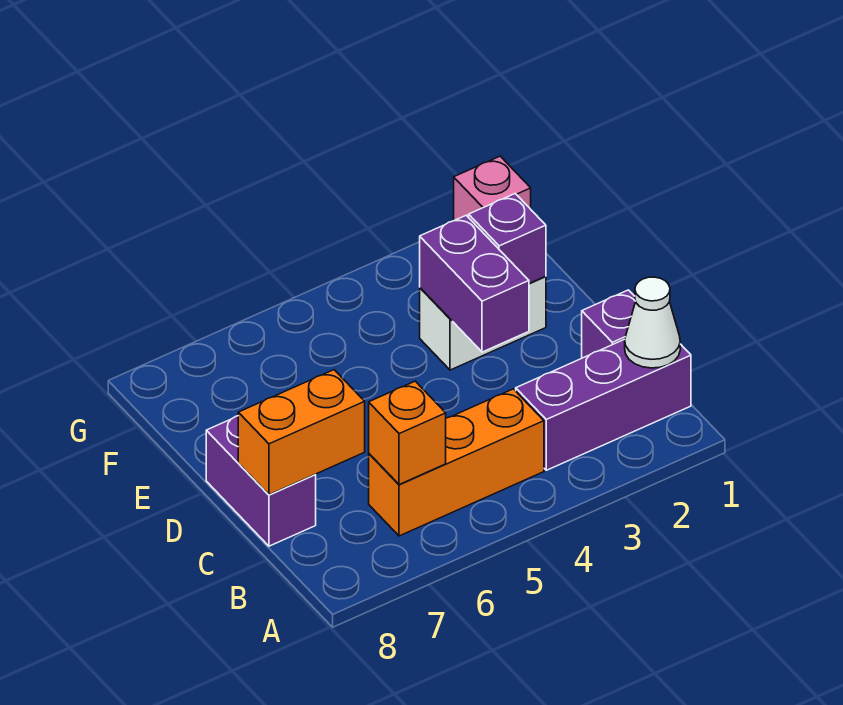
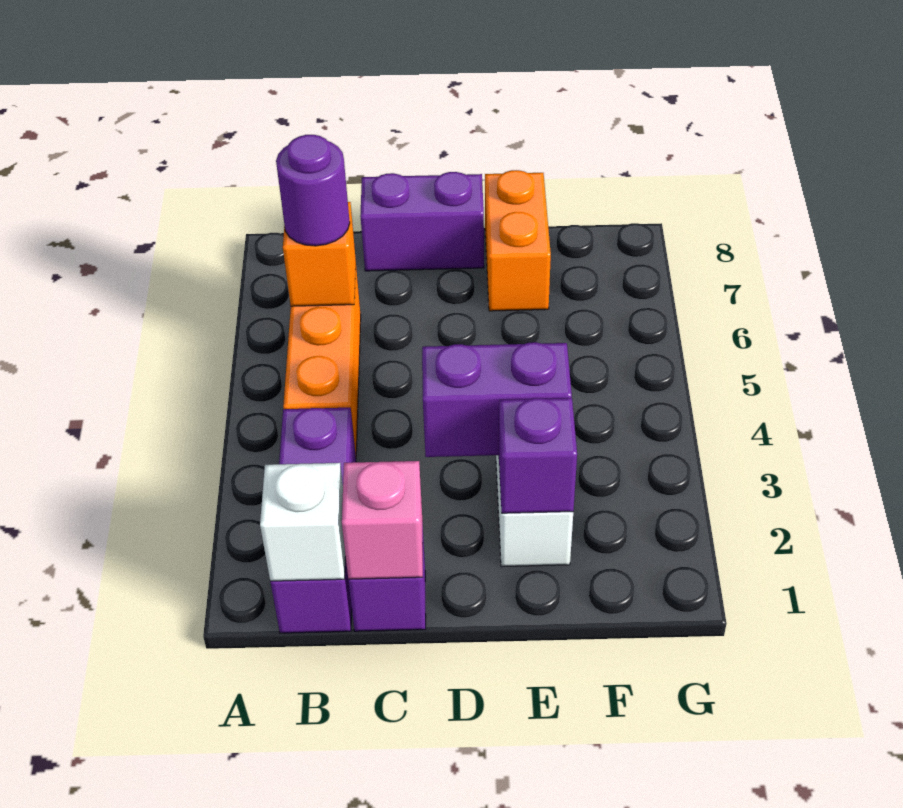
white 1x1 cone [625,277,680,368] -> white 1x1 brick [260,463,345,581]
none -> purple 1x1 round brick [276,135,350,246]
orange 1x2 brick [238,370,365,495] -> orange 1x2 brick moved to [485,170,551,311]
pink 1x1 brick [454,156,531,221] -> pink 1x1 brick moved to [342,461,423,579]

